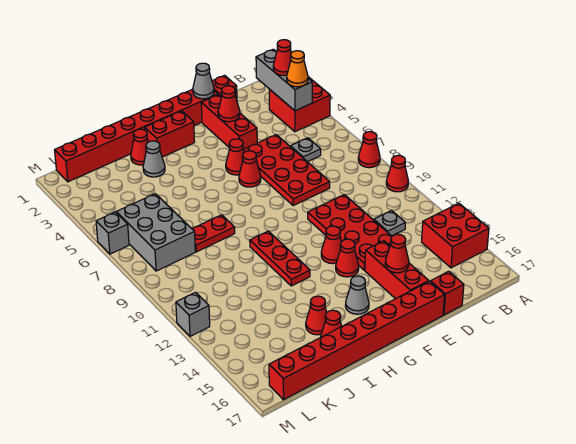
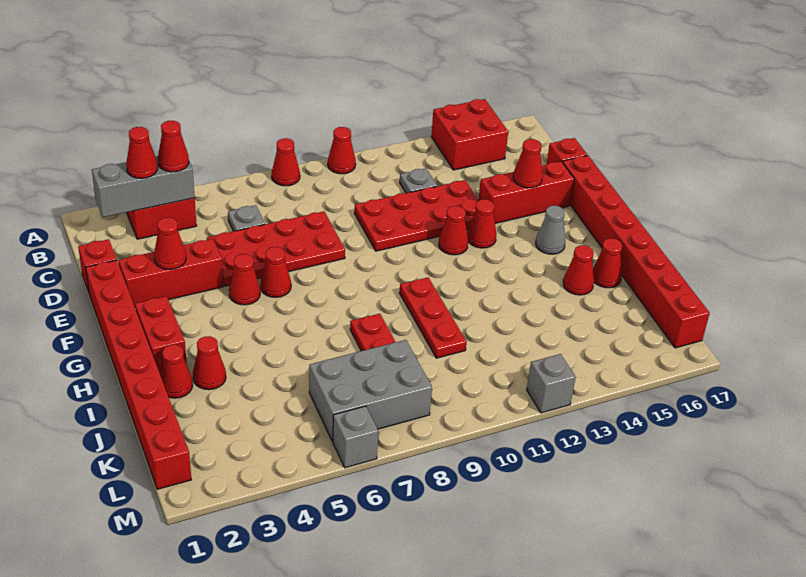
orange 1x1 cone [287,51,308,87] -> red 1x1 cone [158,121,189,172]
grey 1x1 cone [193,63,214,99] -> none
red 1x3 plate [250,231,310,286] -> red 1x3 plate turned to [400,278,467,358]
grey 1x1 cone [143,141,165,177] -> red 1x1 cone [193,336,226,390]

